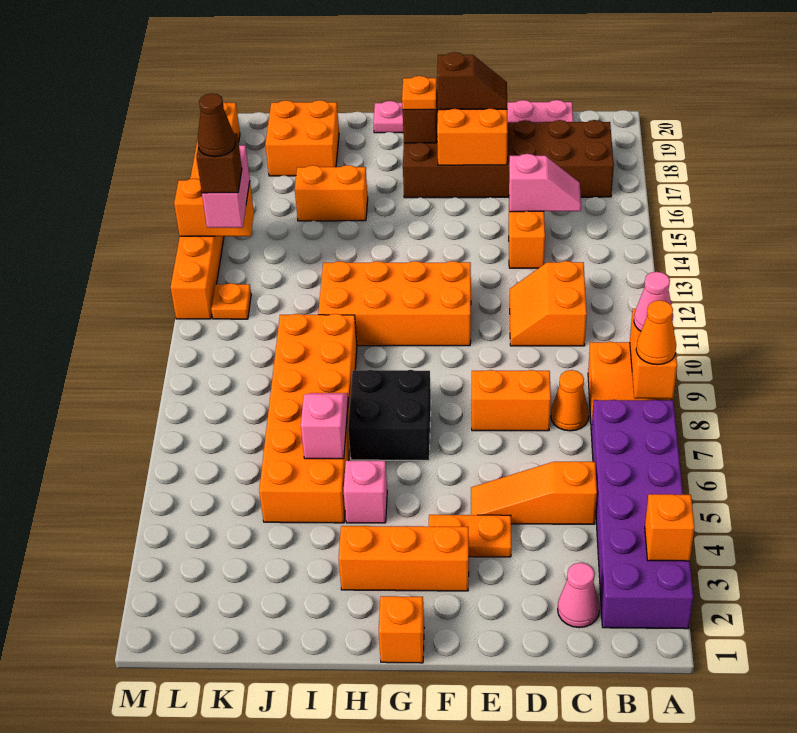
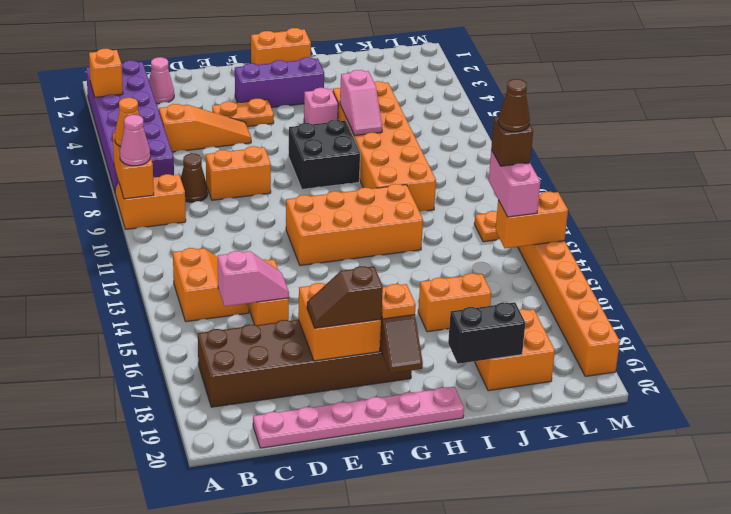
orange 1x1 cone [551,370,589,431] -> brown 1x1 cone [181,153,208,202]
orange 2x2 slope [510,261,587,346] -> orange 2x2 slope moved to [173,248,249,322]
pink 1x2 slope [509,154,581,212] -> pink 1x2 slope turned to [218,251,289,306]
orange 1x3 brick [339,526,469,591] -> purple 1x3 brick [235,57,324,108]
orange 1x1 brick [379,596,424,663] -> orange 1x2 brick [251,28,311,65]
none -> black 1x2 brick [448,302,525,364]

